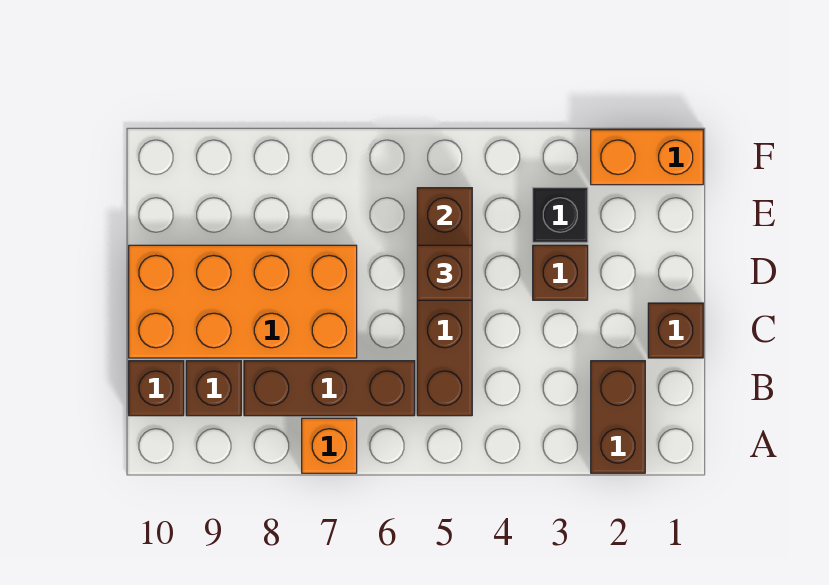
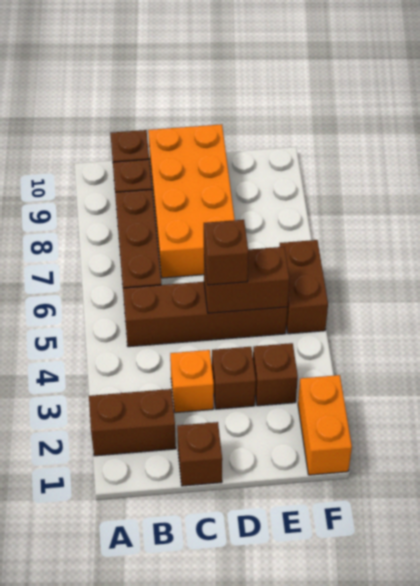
orange 1x1 brick [302,418,357,473] -> orange 1x1 brick moved to [170,350,214,413]
black 1x1 brick [533,188,588,242] -> brown 1x1 brick [253,343,298,406]
none -> brown 1x2 brick [280,240,328,334]

